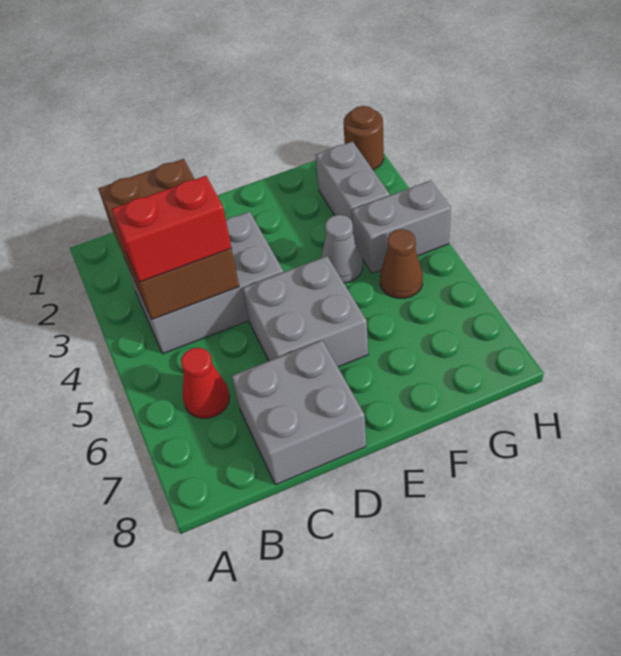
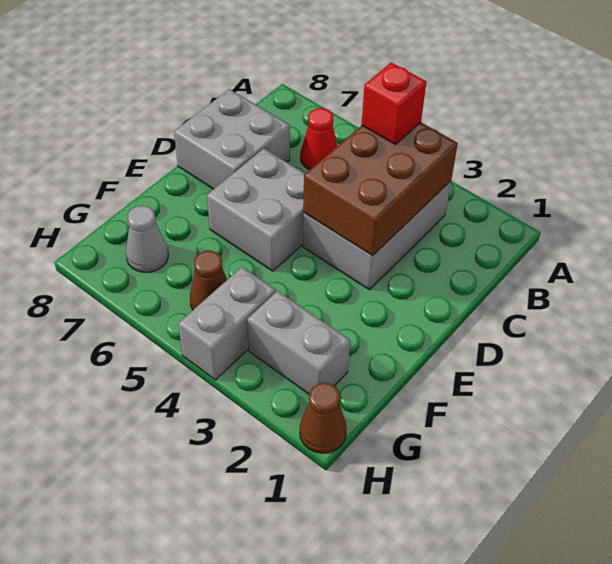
brown 2x3 brick [98,159,239,320] -> brown 2x3 brick turned to [303,123,458,256]
red 1x2 brick [112,176,231,282] -> red 1x1 brick [361,63,426,145]
grey 1x1 cone [321,215,363,283] -> grey 1x1 cone moved to [126,206,168,272]
brown 1x1 round brick [343,106,384,170] -> brown 1x1 cone [300,383,347,453]

